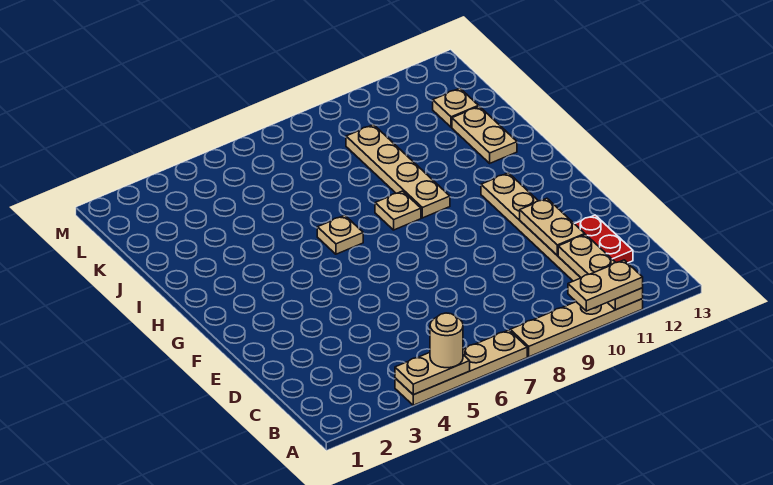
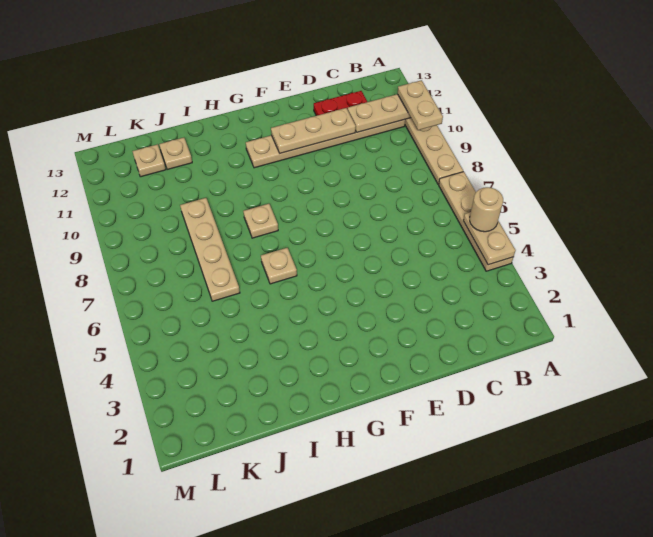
tan 1x2 plate [520,198,585,255] -> tan 1x3 plate [271,108,356,153]
tan 1x4 plate [346,125,450,218] -> tan 1x4 plate turned to [180,198,240,301]
tan 1x2 plate [452,106,517,163] -> tan 1x1 plate [159,138,192,170]

